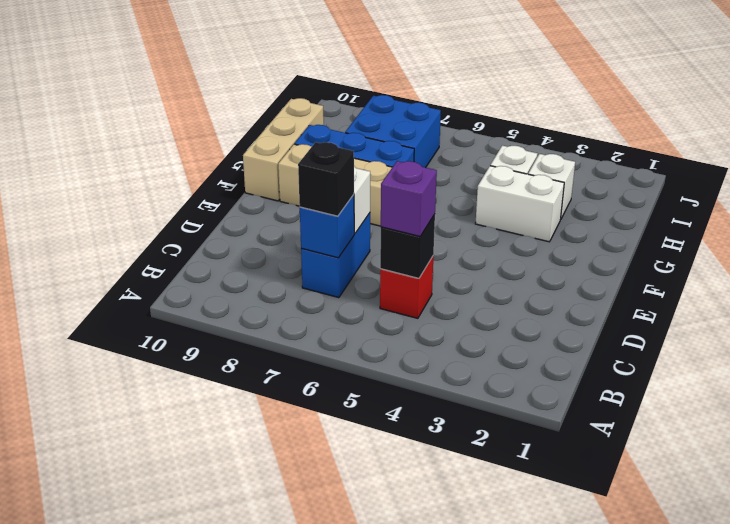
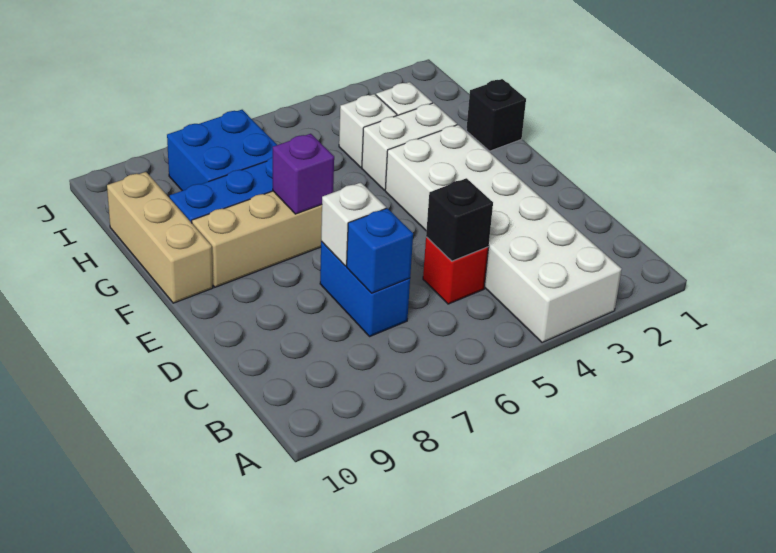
none -> white 2x6 brick [385,125,622,343]
purple 1x1 brick [381,161,437,236] -> purple 1x1 brick moved to [273,134,334,214]
black 1x1 brick [298,142,354,216] -> black 1x1 brick moved to [466,79,526,151]

